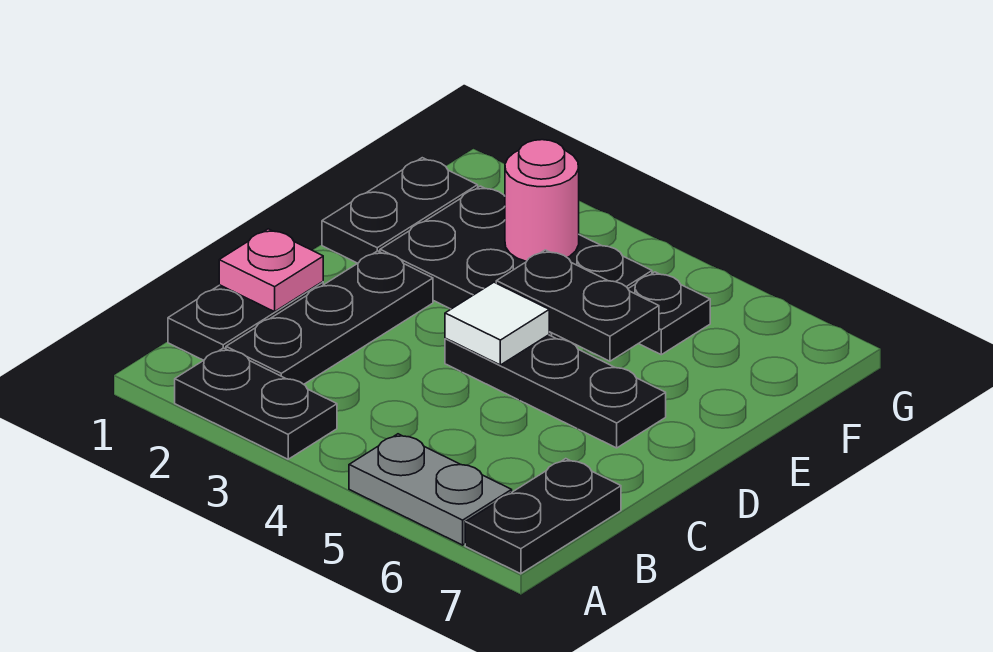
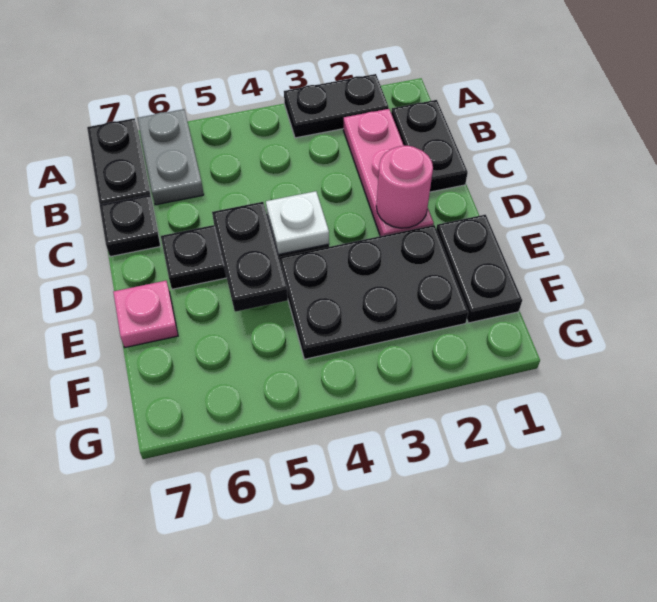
grey 1x2 plate [349,434,512,545] -> grey 1x2 plate turned to [137,109,204,205]
black 1x3 plate [226,251,433,384] -> pink 1x3 plate [343,109,434,236]
pink 1x1 plate [219,229,323,312] -> pink 1x1 plate moved to [113,281,178,347]
white 1x1 tile [445,282,549,365] -> white 1x1 plate [266,191,329,255]
black 1x2 plate [496,250,659,361] -> black 1x2 plate turned to [212,202,288,312]
pink 1x1 round brick [505,140,579,261] -> pink 1x1 round brick moved to [376,146,433,228]
black 1x1 plate [628,272,710,355] -> black 1x1 plate moved to [99,195,160,257]

